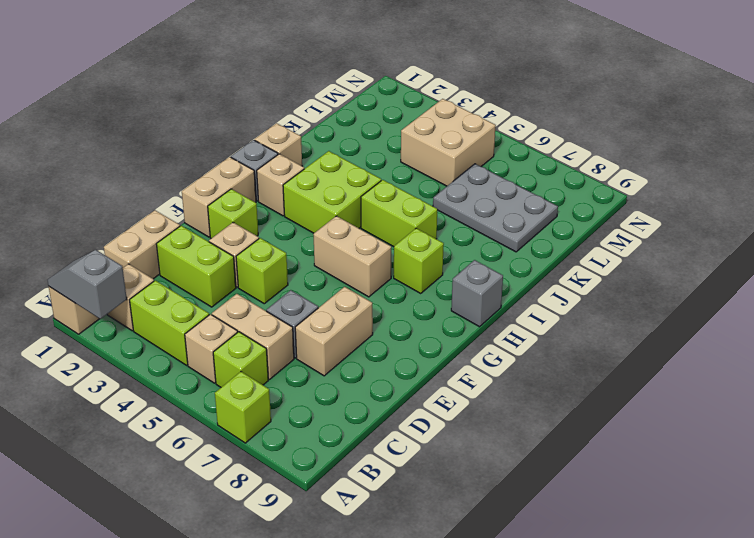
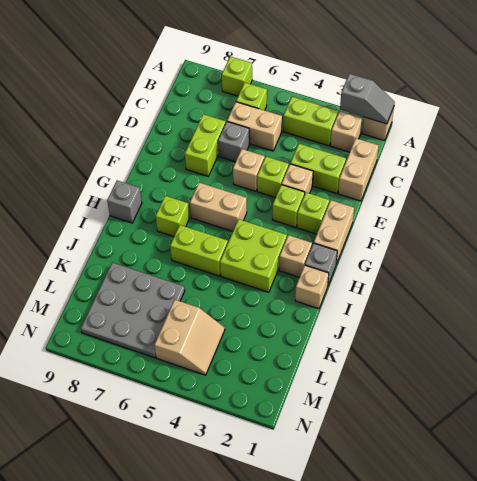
tan 1x1 brick [185,314,238,383] -> tan 1x1 brick moved to [233,149,265,191]
tan 1x2 brick [295,287,373,376] -> lime 1x2 brick [185,114,226,176]
none -> lime 1x1 brick [273,185,305,227]
grey 2x3 plate [433,164,558,252] -> grey 3x3 plate [81,263,185,358]
tan 2x2 brick [401,99,496,186] -> tan 2x2 slope [154,300,225,375]

